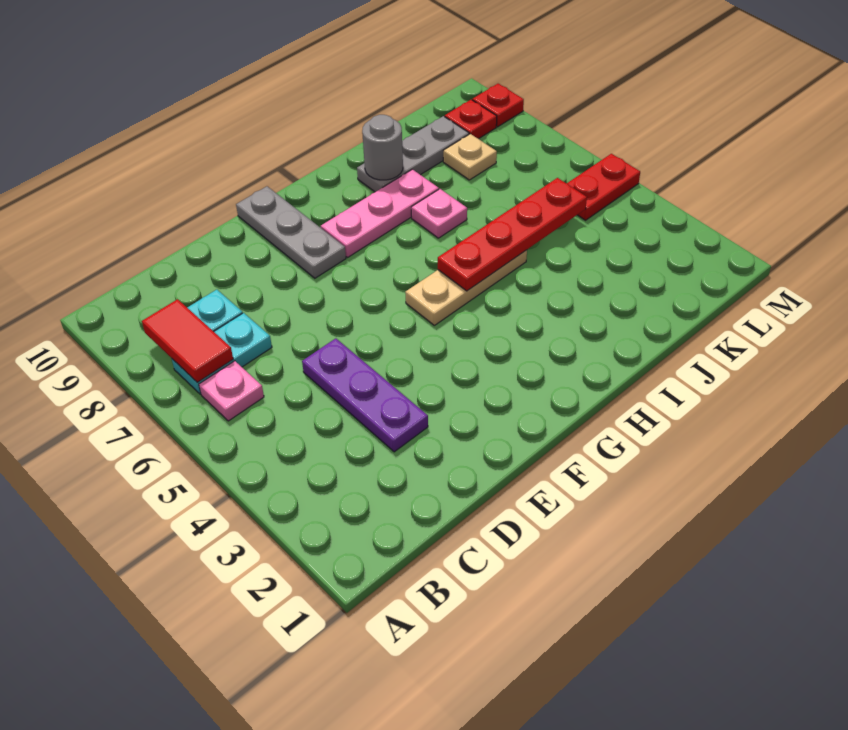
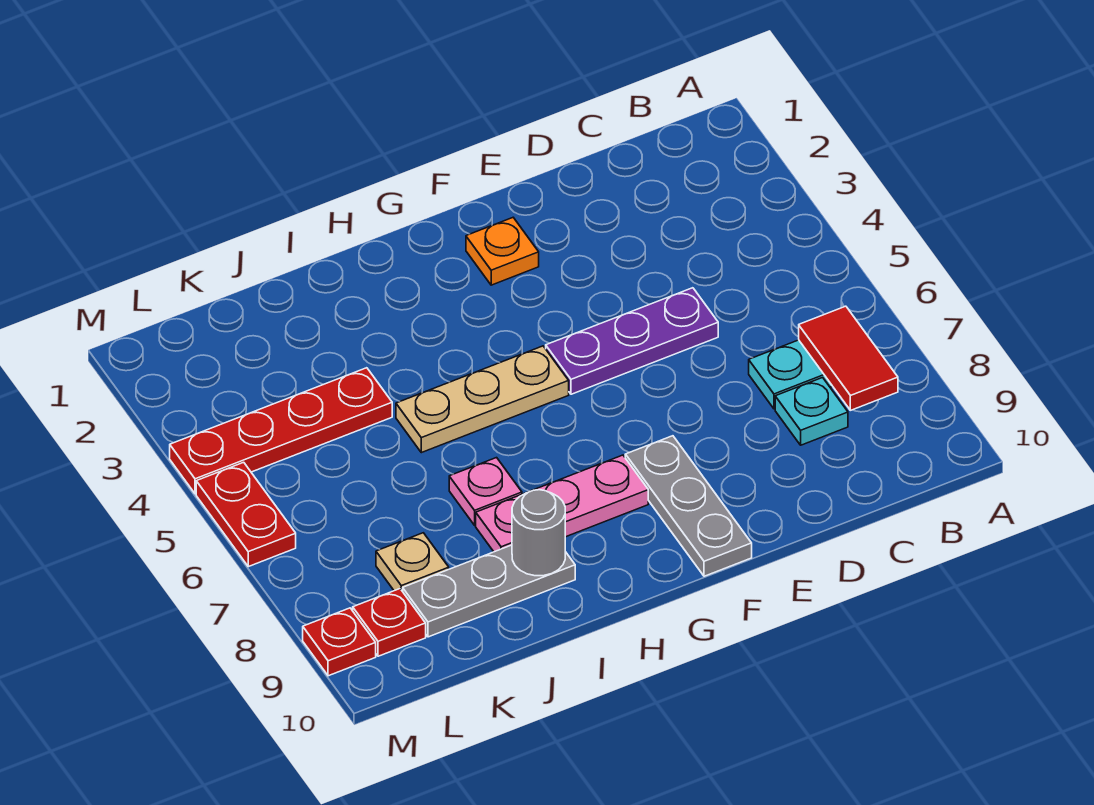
pink 1x1 plate [199,361,264,421] -> none
purple 1x3 plate [302,338,428,452] -> purple 1x3 plate turned to [546,288,718,394]
none -> orange 1x1 plate [466,218,539,285]
red 1x4 plate [438,178,587,291] -> red 1x4 plate moved to [170,368,392,494]
red 1x2 plate [567,154,640,220] -> red 1x2 plate turned to [196,462,296,567]

